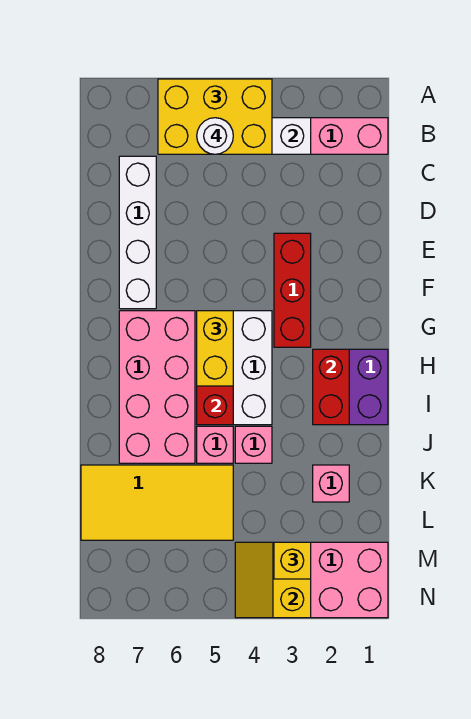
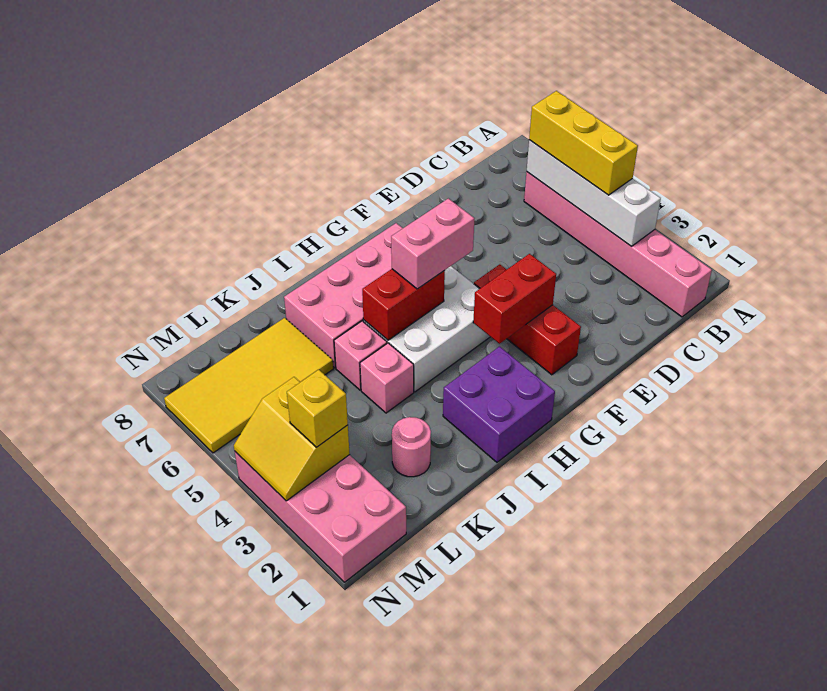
yellow 2x3 brick [158,79,272,154] -> yellow 1x3 brick [529,91,638,195]
white 1x1 round brick [197,118,233,154] -> none
white 1x4 brick [119,156,156,309] -> none
red 1x3 brick [274,233,311,347] -> red 1x3 brick turned to [474,264,581,375]
yellow 1x2 brick [197,311,233,386] -> pink 1x2 brick [391,198,475,289]
red 1x2 brick [313,349,349,425] -> red 1x2 brick moved to [473,254,556,344]
pink 1x1 brick [313,465,349,502] -> pink 1x1 round brick [392,417,431,477]
yellow 2x4 tile [81,465,233,540] -> yellow 2x4 tile turned to [164,318,333,453]
yellow 2x2 slope [235,542,311,618] -> yellow 2x2 slope turned to [234,377,350,501]

